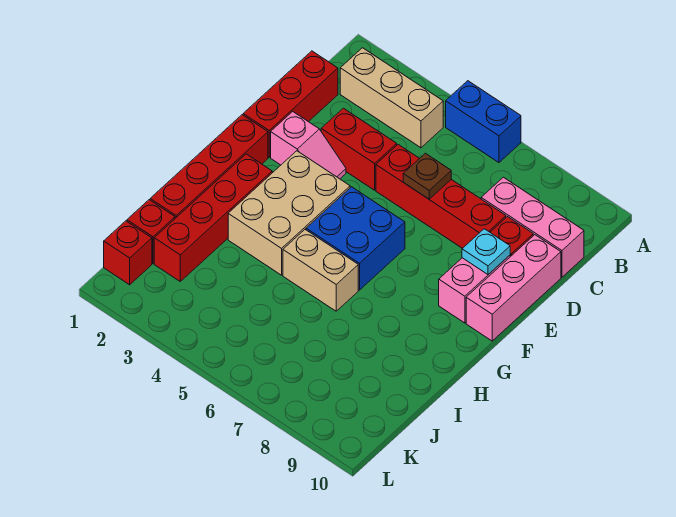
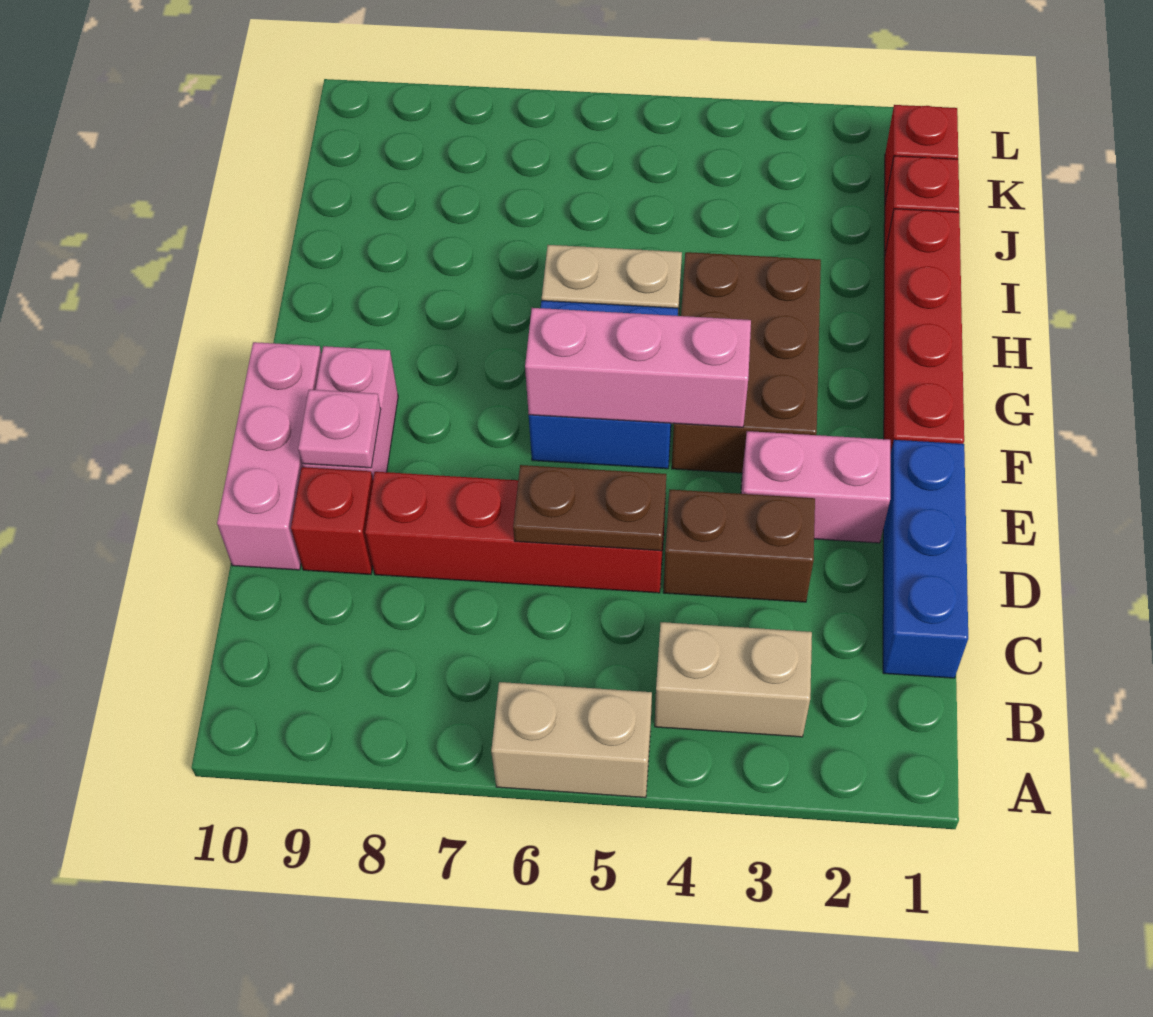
blue 1x2 brick [446,81,521,163] -> tan 1x2 brick [491,682,652,798]
tan 1x3 brick [340,48,443,148] -> tan 1x2 brick [655,622,812,737]
red 1x3 brick [243,51,338,157] -> blue 1x3 brick [883,440,968,678]
pink 1x3 brick [481,177,584,277] -> pink 1x3 brick moved to [525,308,751,427]
red 1x2 brick [321,108,397,190] -> brown 1x2 brick [663,490,815,602]
brown 1x1 plate [403,153,451,199] -> brown 1x2 plate [513,465,666,551]
pink 1x2 slope [271,112,346,179] -> pink 1x2 brick [741,431,890,543]
cyan 1x1 plate [462,229,510,274] -> pink 1x1 plate [298,390,381,468]
tan 2x3 brick [228,151,350,275] -> brown 2x3 brick [672,252,821,473]
red 1x4 brick [154,154,272,281] -> none

